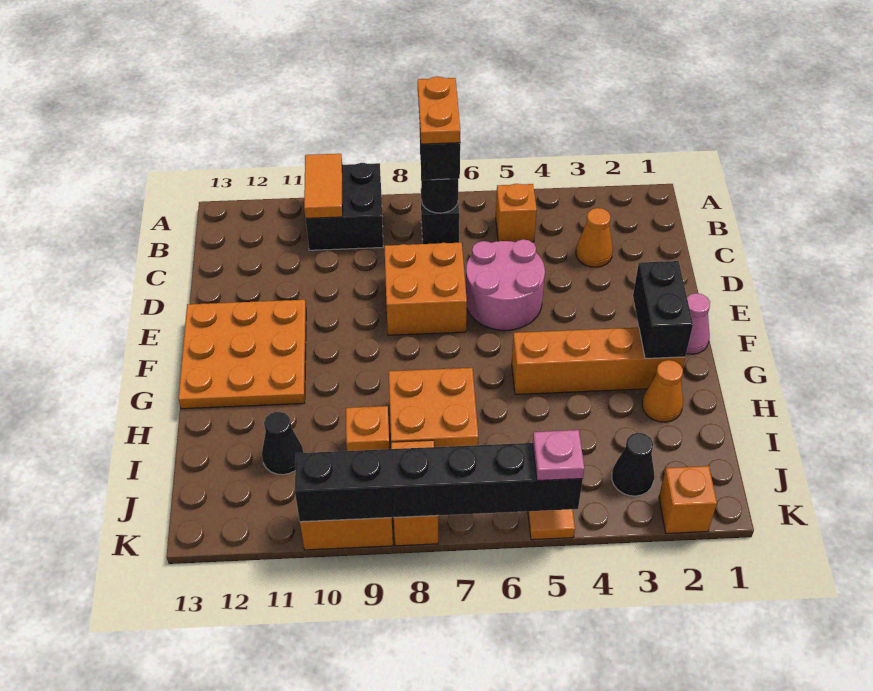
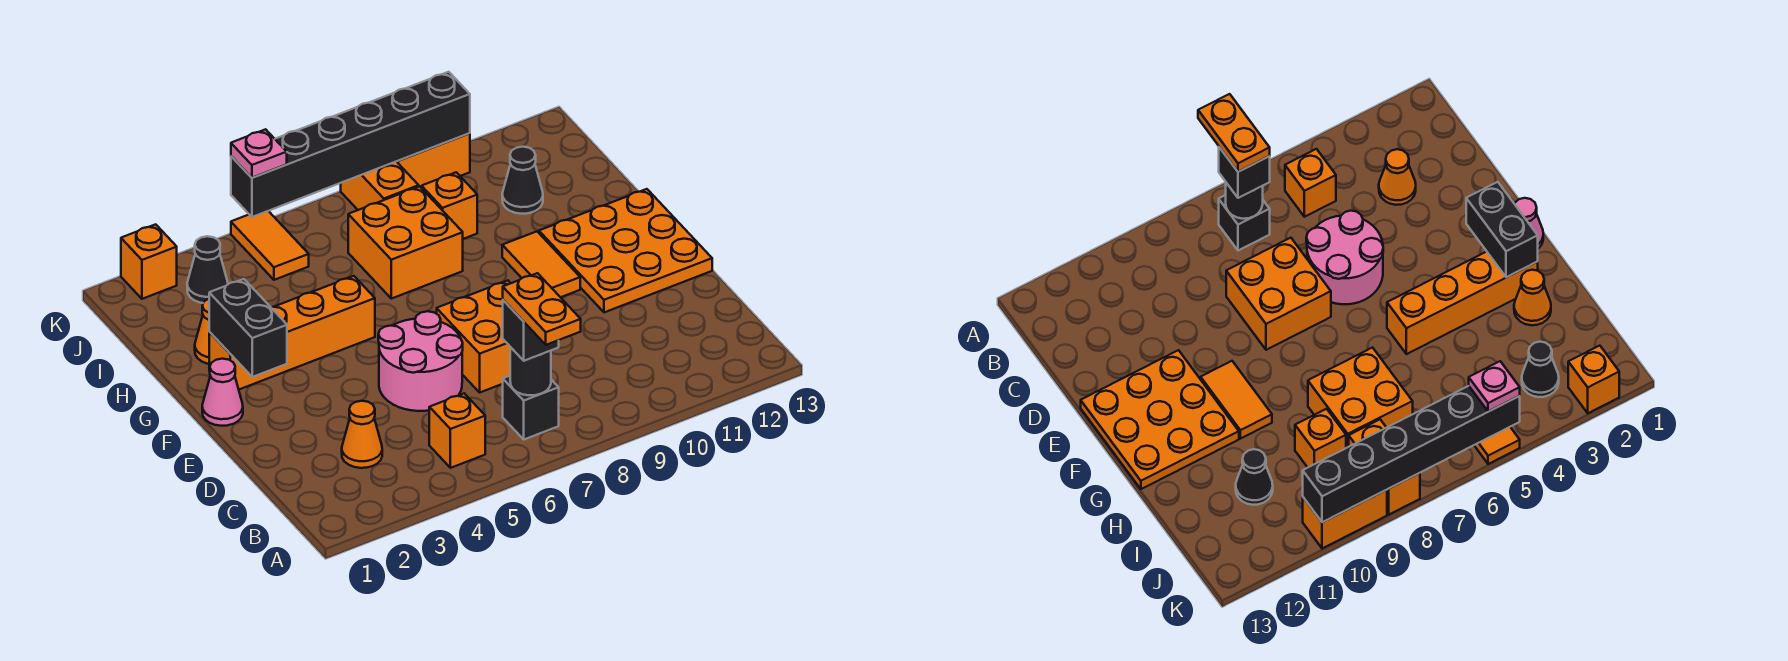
black 2x2 brick [306,163,383,250] -> none
orange 1x2 tile [304,154,343,218] -> orange 1x2 tile moved to [502,232,580,297]

